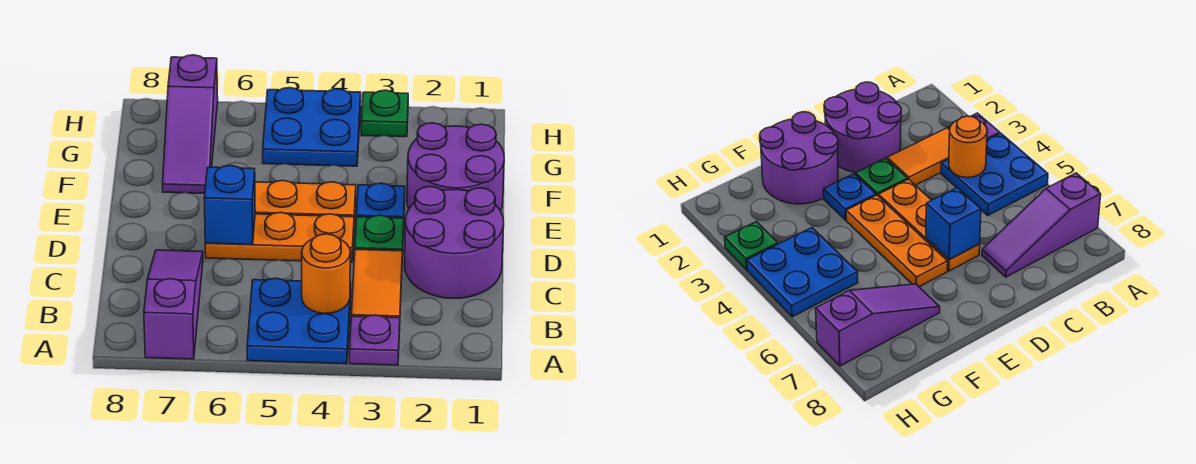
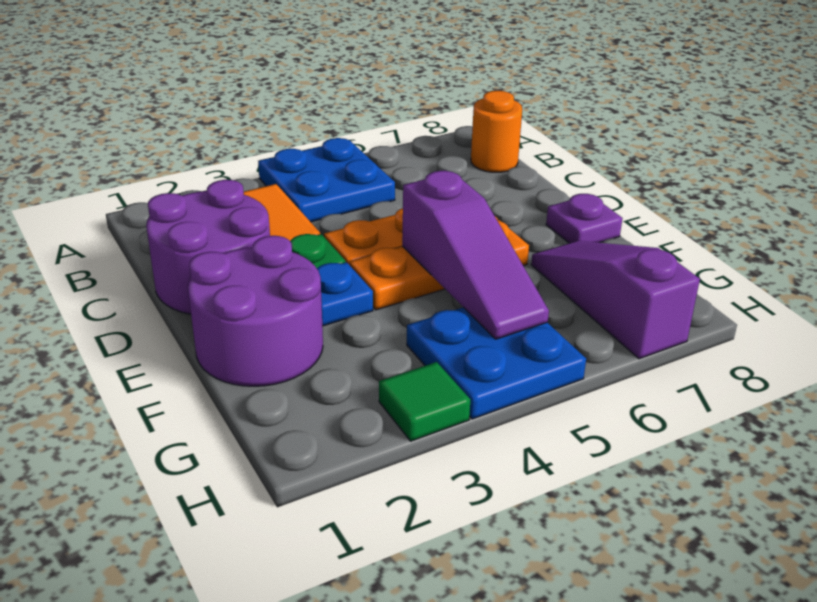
purple 1x1 plate [350,315,400,365] -> purple 1x1 plate moved to [546,194,623,243]
purple 1x3 slope [144,250,203,359] -> purple 1x3 slope moved to [402,171,549,339]
orange 1x1 round brick [302,234,350,314] -> orange 1x1 round brick moved to [471,91,522,172]
blue 1x1 brick [204,165,255,244] -> none
green 1x1 plate [361,90,408,137] -> green 1x1 tile [379,362,470,441]

